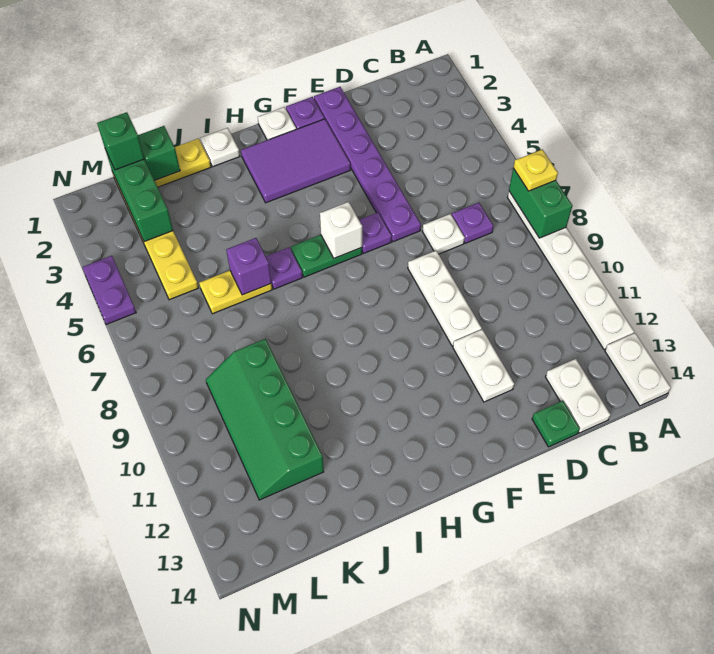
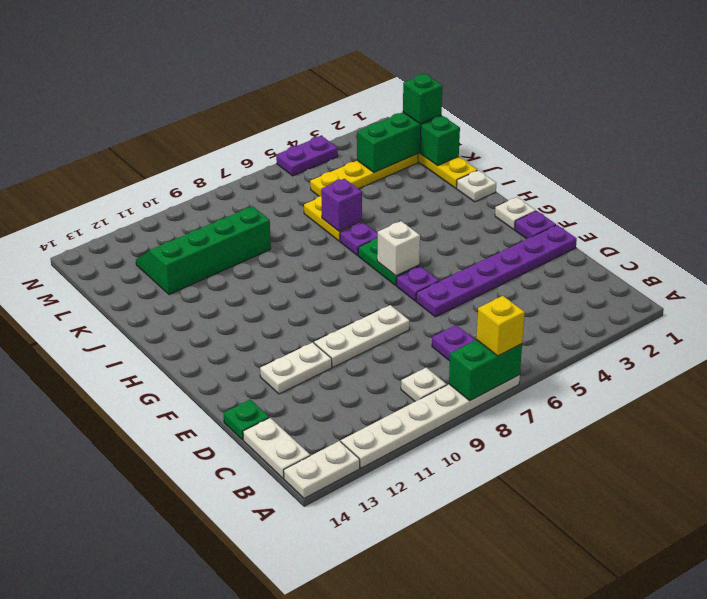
yellow 1x1 plate [513,150,558,191] -> yellow 1x1 brick [476,296,525,356]
white 1x2 plate [546,359,611,433] -> white 1x2 plate turned to [243,418,310,478]
white 1x1 plate [422,214,465,254] -> white 1x1 plate moved to [401,368,447,401]
purple 2x3 tile [241,119,351,203] -> none

